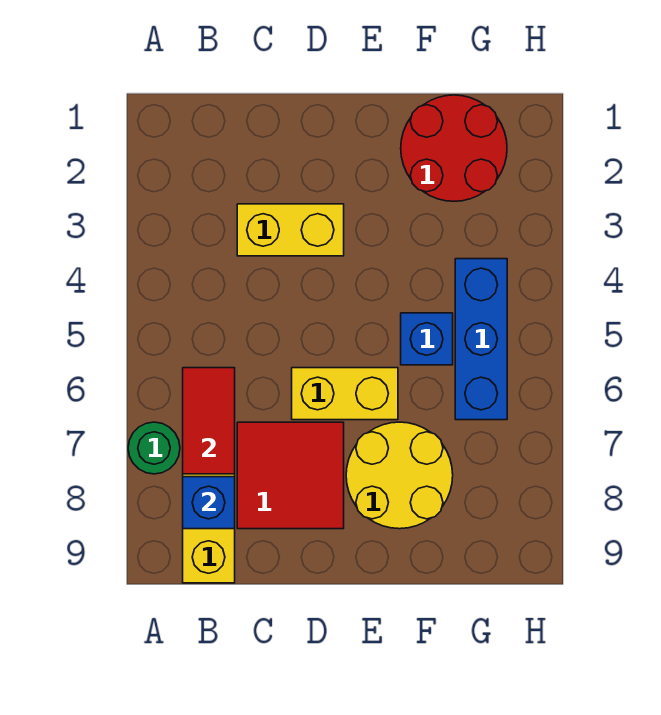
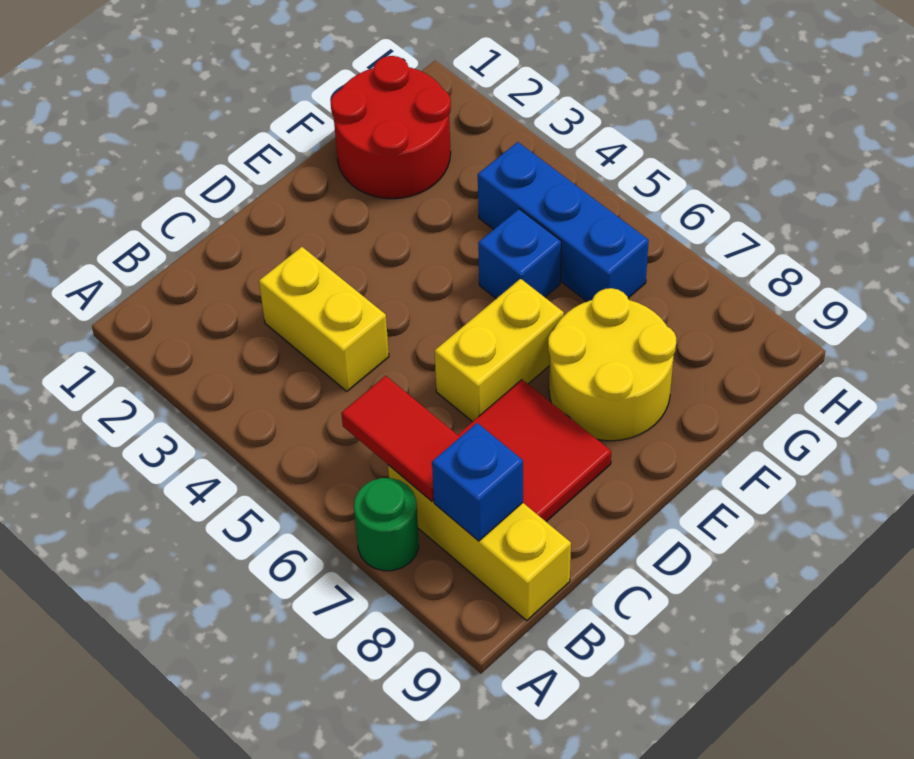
yellow 1x2 brick [237,204,344,256] -> yellow 1x2 brick turned to [259,247,389,391]

